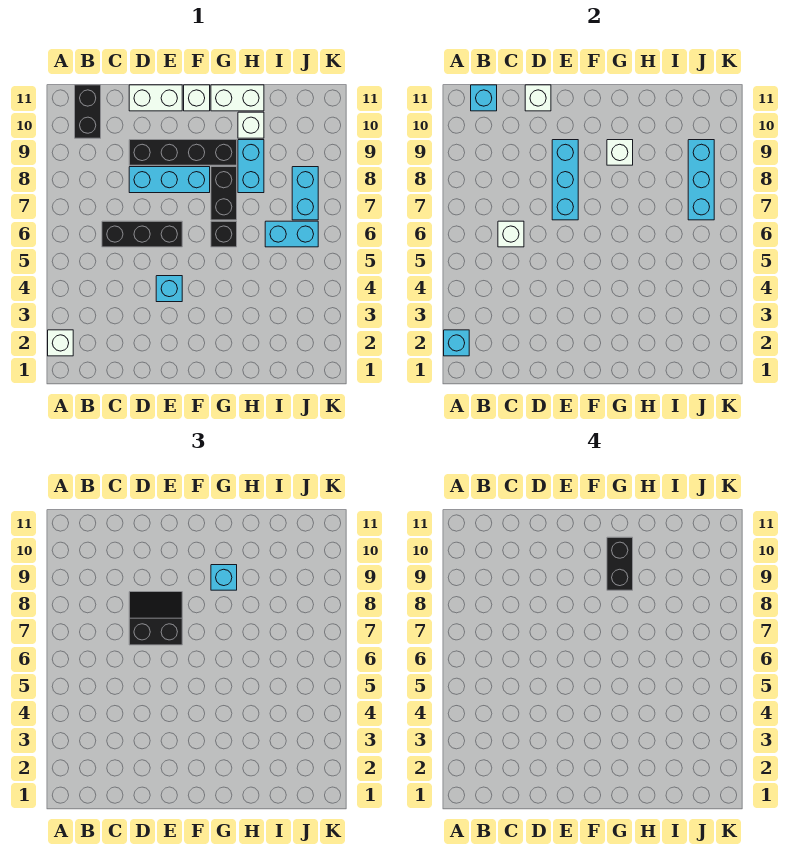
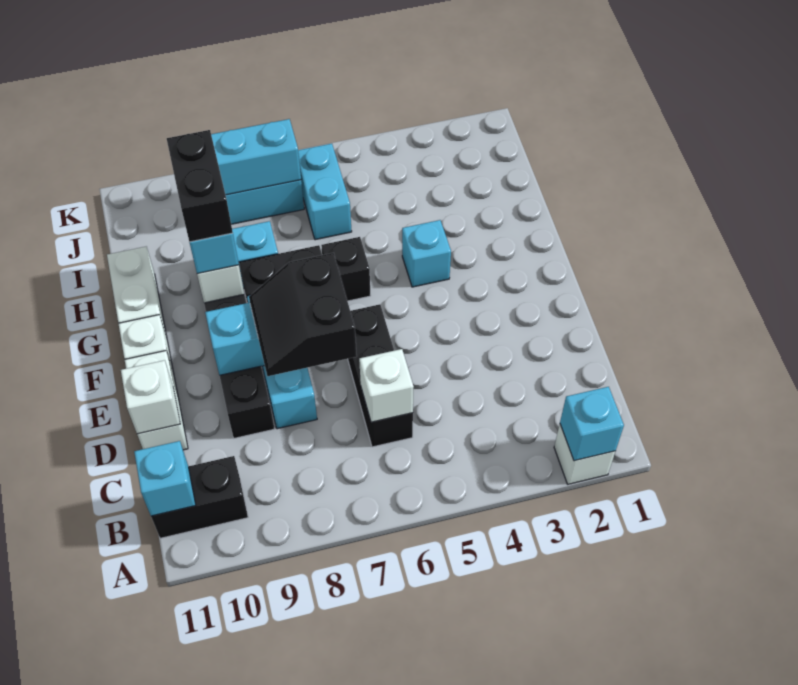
cyan 1x1 brick [156,276,182,302] -> cyan 1x1 brick moved to [402,220,451,287]
black 1x2 brick [607,537,633,590] -> black 1x2 brick turned to [167,130,233,242]
white 1x1 brick [238,112,264,138] -> none

